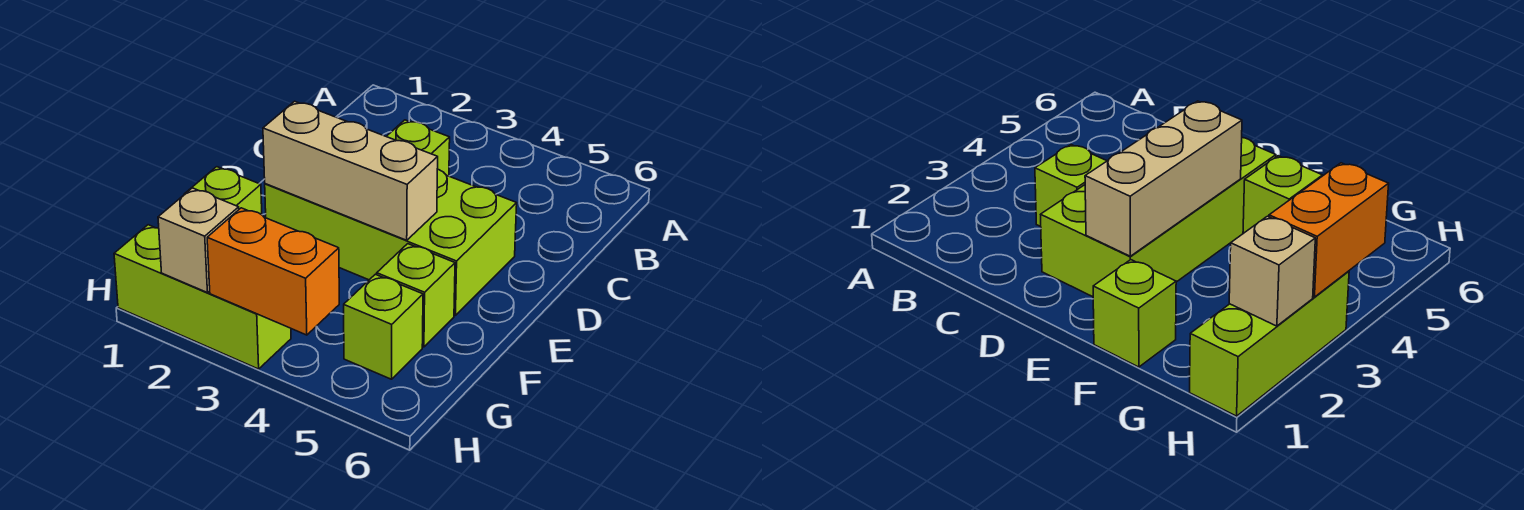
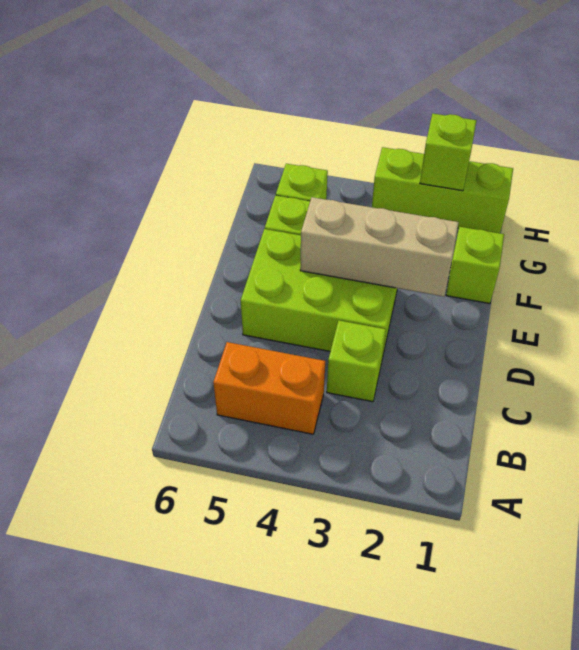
lime 2x4 brick [265,169,517,315] -> lime 2x3 brick [241,229,397,358]
tan 1x1 brick [158,188,239,293] -> lime 1x1 brick [420,114,477,191]
orange 1x2 brick [207,208,339,335] -> orange 1x2 brick moved to [213,342,325,434]

